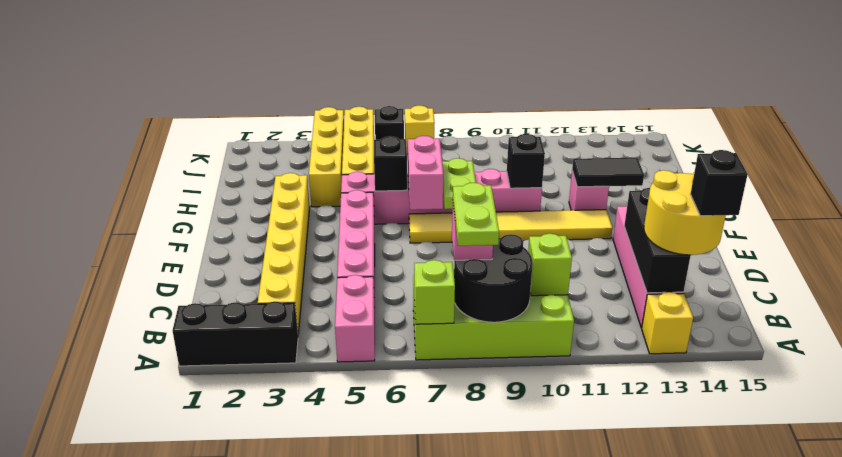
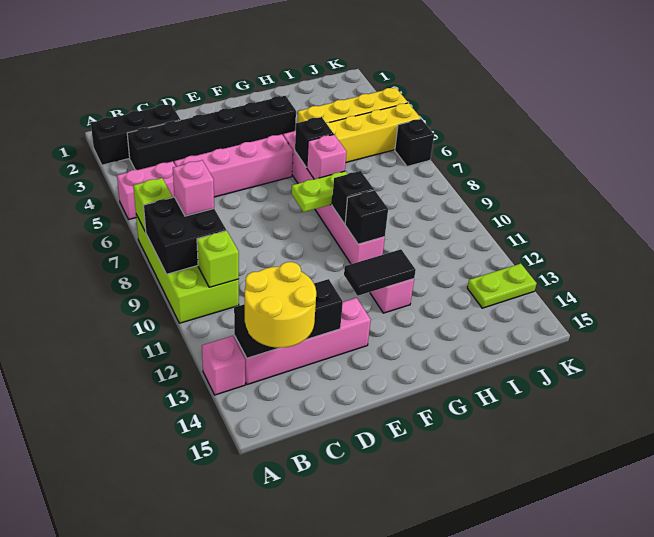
black 1x3 brick [173,302,298,366] -> black 1x3 brick turned to [91,104,180,165]
black 2x2 round brick [454,234,533,322] -> black 2x2 brick [144,197,226,274]
lime 1x2 plate [453,183,499,246] -> lime 1x2 plate moved to [467,264,537,308]
yellow 1x1 brick [642,292,693,354] -> pink 1x1 brick [202,336,245,395]
yellow 1x6 brick [258,173,310,334] -> black 1x6 brick [127,96,296,170]
black 1x1 brick [691,150,748,216] -> black 1x1 brick moved to [332,171,374,224]
yellow 1x6 tile [409,210,612,243] -> none
pink 1x2 brick [408,136,443,210] -> pink 1x1 brick [307,135,347,179]
black 1x2 tile [572,158,644,187] -> black 1x2 tile turned to [344,249,416,296]
yellow 1x1 brick [405,105,435,154] -> none

